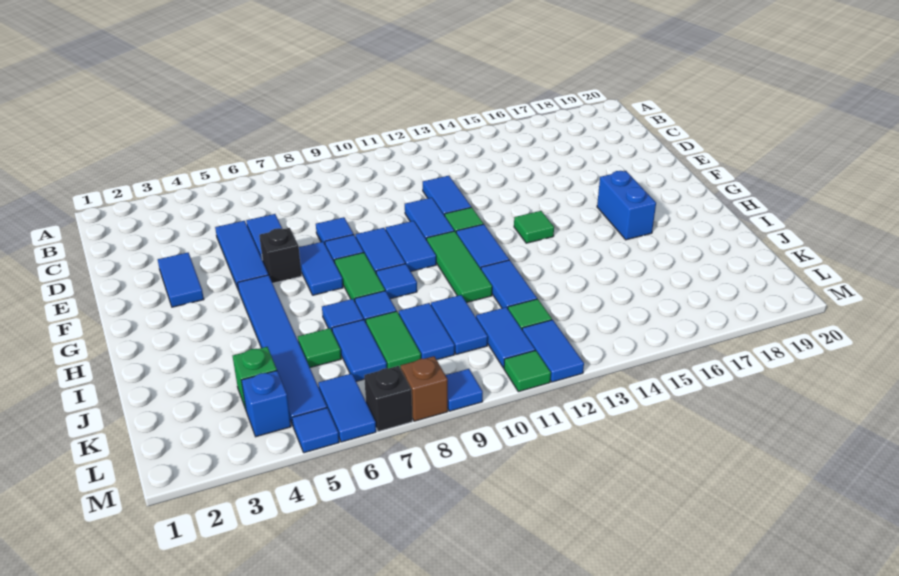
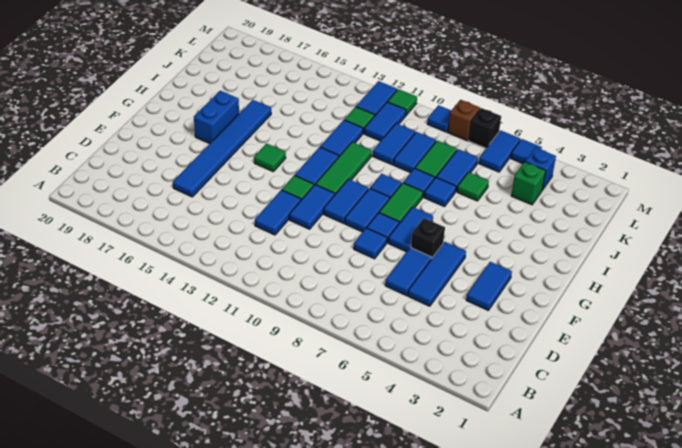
blue 1x6 tile [238,275,327,425] -> blue 1x6 tile moved to [173,100,271,197]

